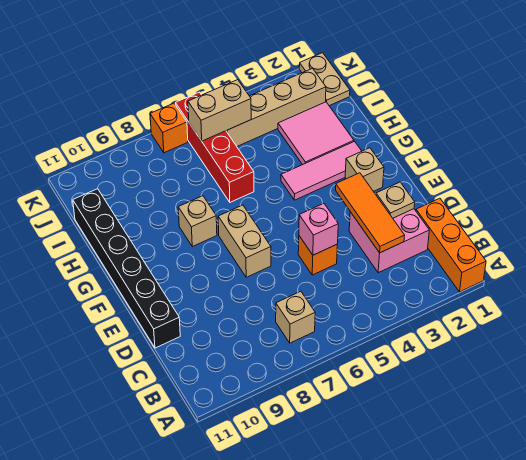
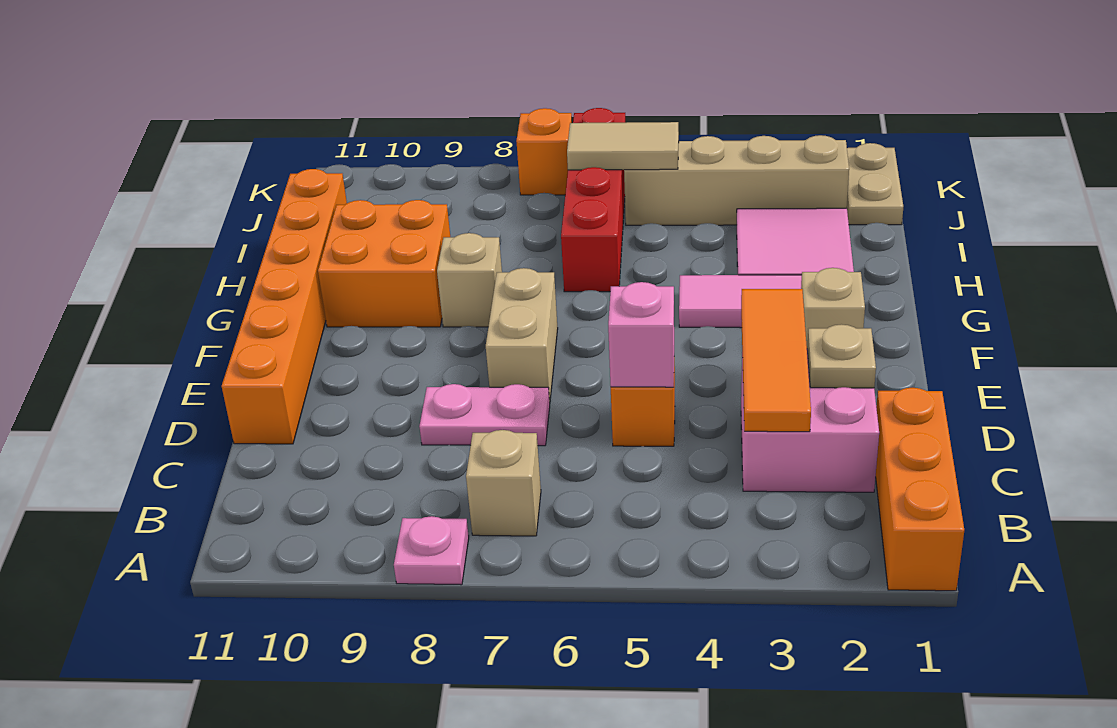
none -> pink 1x1 plate [394,516,469,585]
none -> pink 1x2 plate [419,384,550,446]
black 1x6 brick [73,189,180,348] -> orange 1x6 brick [222,169,347,444]
none -> orange 2x2 brick [318,200,450,327]
tan 1x2 brick [188,80,251,141] -> tan 1x2 tile [567,122,679,170]

